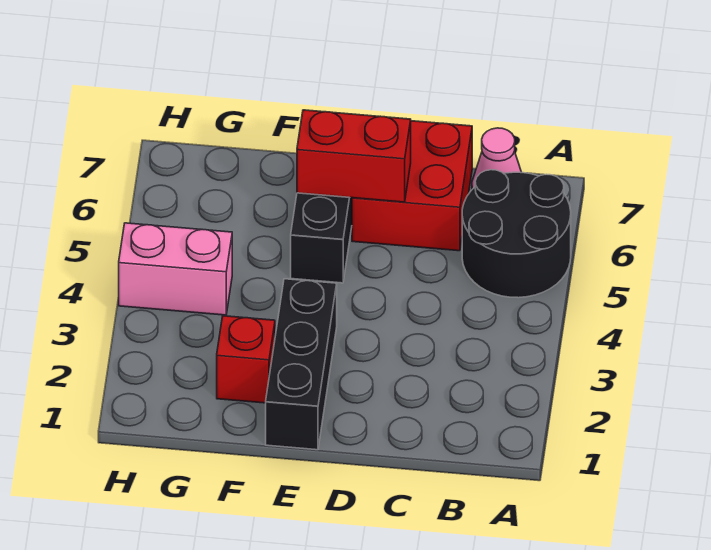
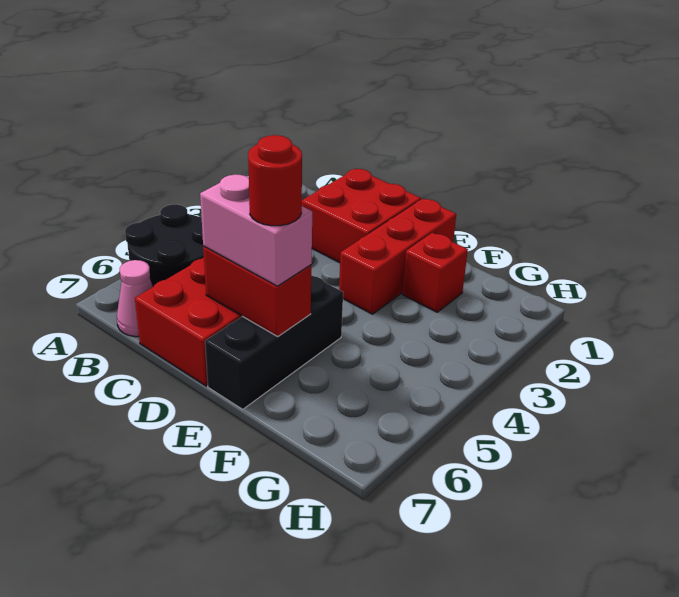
none -> red 2x2 brick [302,169,421,263]
black 1x3 brick [266,279,337,450] -> red 1x3 brick [339,199,456,314]
none -> red 1x1 round brick [248,135,302,226]
pink 1x2 brick [119,223,232,315] -> pink 1x2 brick moved to [200,175,312,286]

